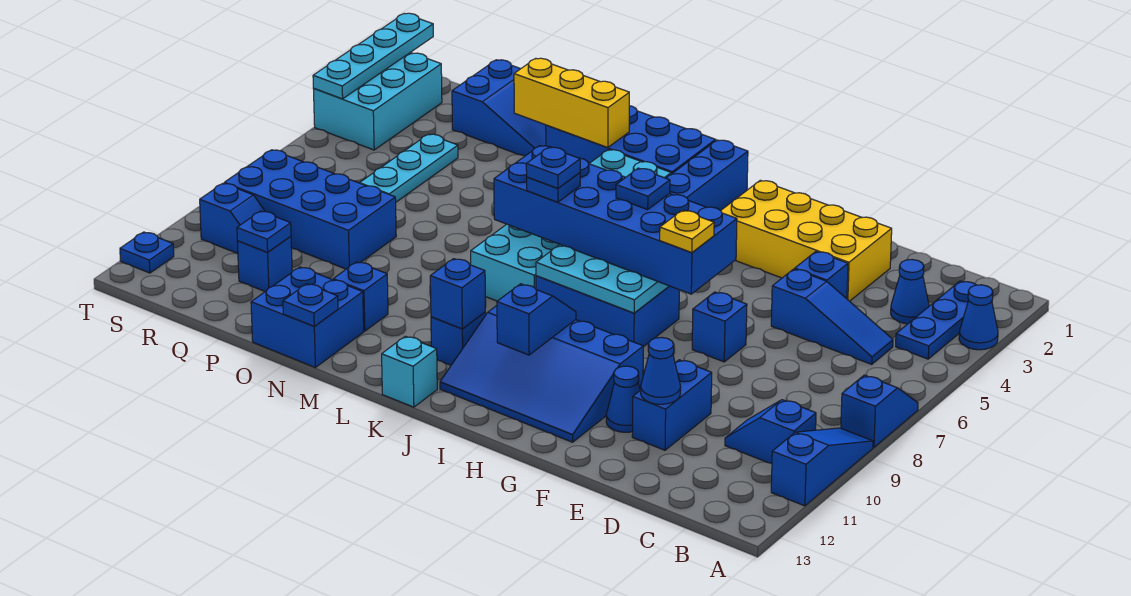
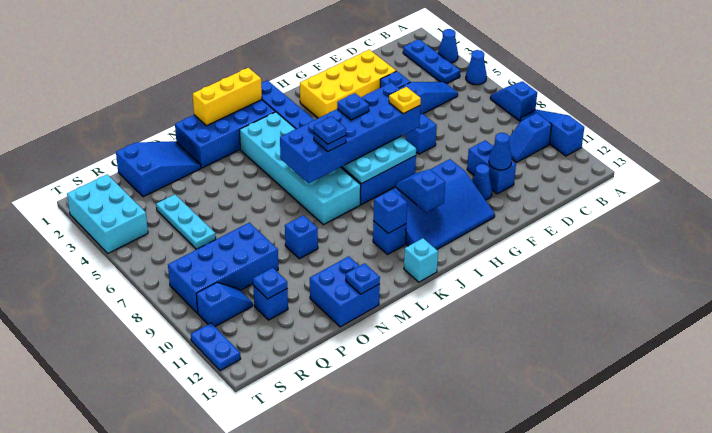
blue 1x1 cone [891,260,929,324] -> blue 1x1 cone moved to [466,50,487,85]
yellow 1x3 brick [514,58,629,148] -> yellow 1x3 brick moved to [193,68,262,126]
blue 1x1 brick [333,262,388,331] -> blue 1x1 brick moved to [285,215,318,259]
cyan 1x4 plate [313,13,433,99] -> none
blue 1x1 plate [120,232,174,273] -> blue 1x2 plate [191,323,241,371]

